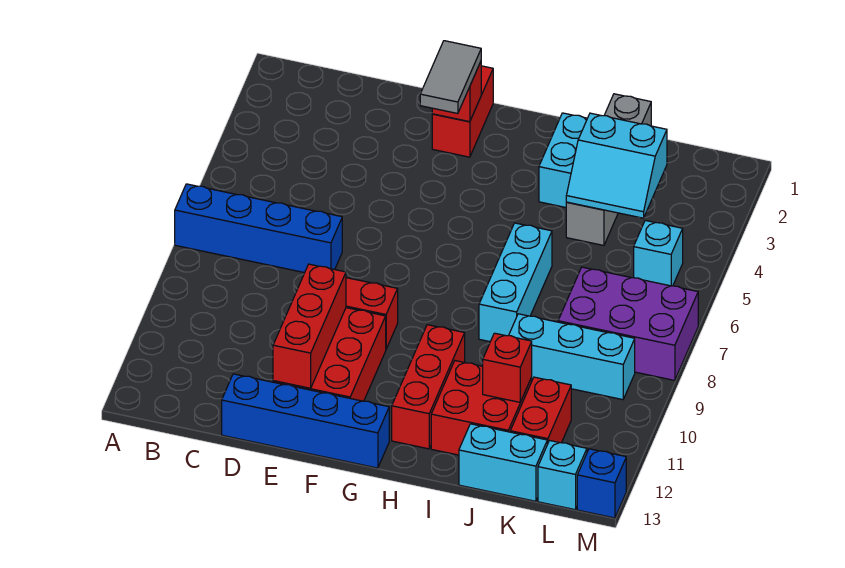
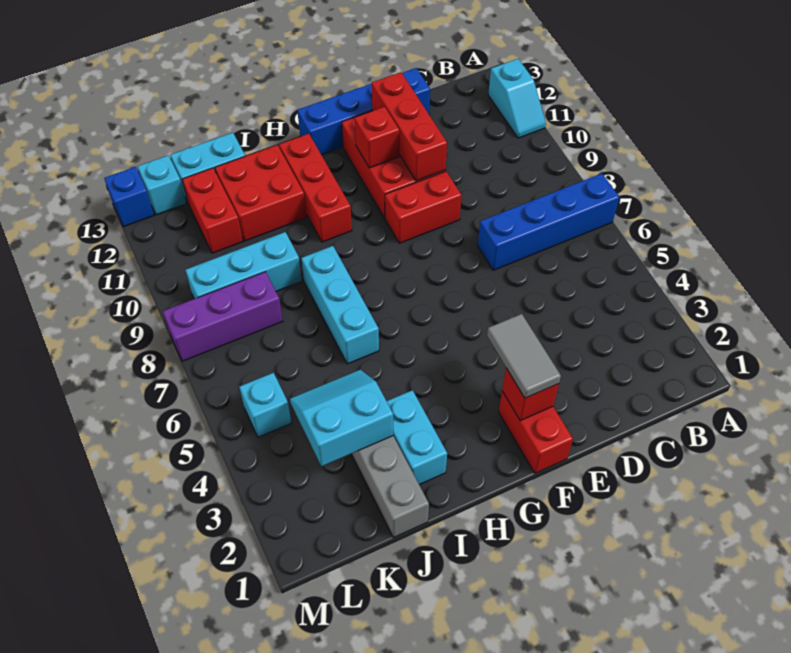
none -> cyan 1x2 slope [488,59,546,138]
red 1x1 brick [483,333,532,402] -> red 1x1 brick moved to [354,107,399,168]
purple 2x3 brick [558,267,698,380] -> purple 1x3 brick [163,272,283,361]

